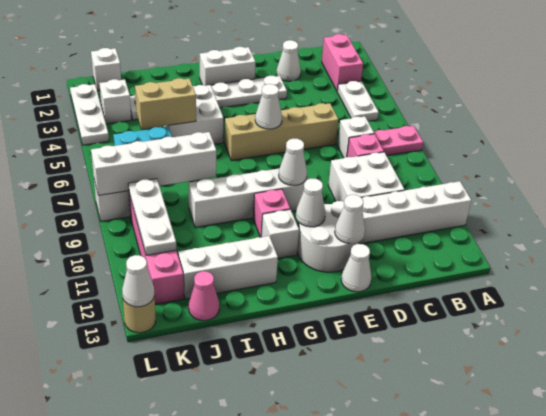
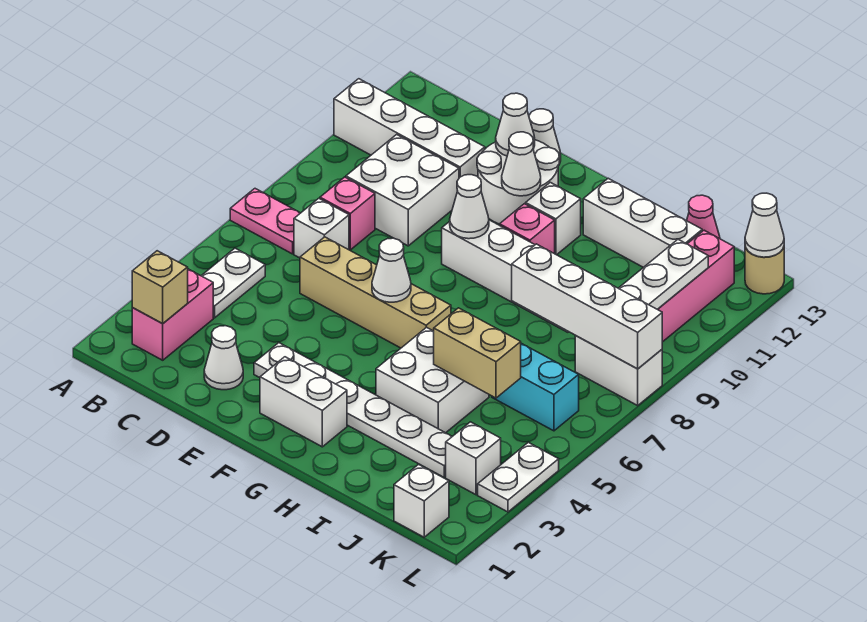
none -> tan 1x1 brick [132,251,188,324]
white 1x3 plate [70,84,109,145] -> white 1x2 plate [478,442,559,512]

